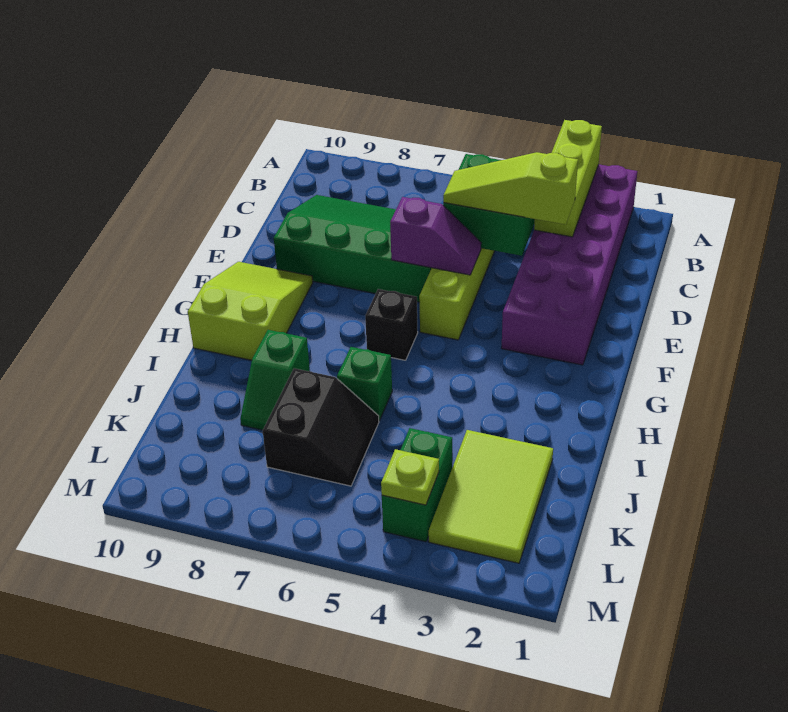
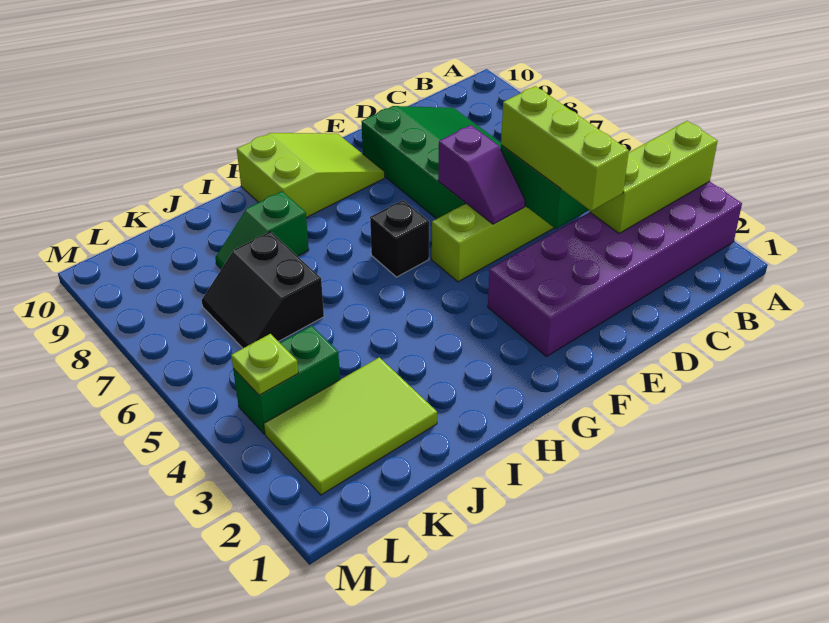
lime 1x3 slope [443,152,578,225] -> lime 1x3 brick [501,86,629,211]
green 1x1 brick [337,347,392,421] -> none
black 2x2 slope [263,368,379,486] -> black 2x2 slope turned to [202,232,324,348]

